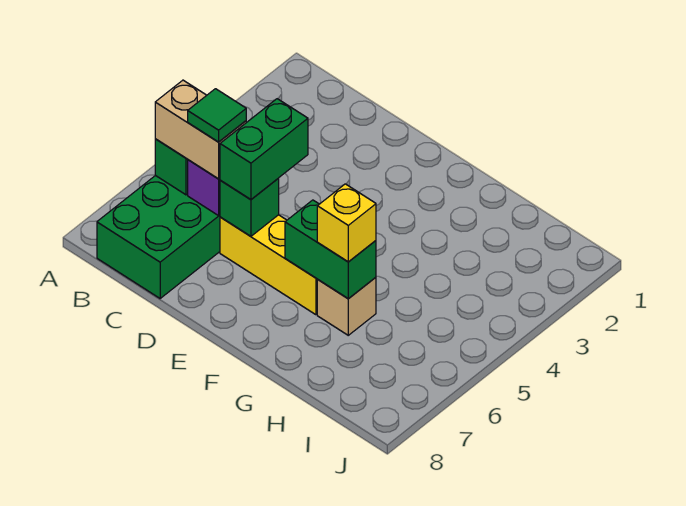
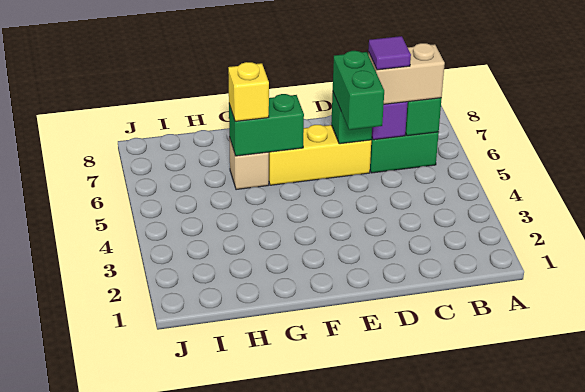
green 1x1 tile [188,89,246,142] -> purple 1x1 tile [368,36,411,70]

